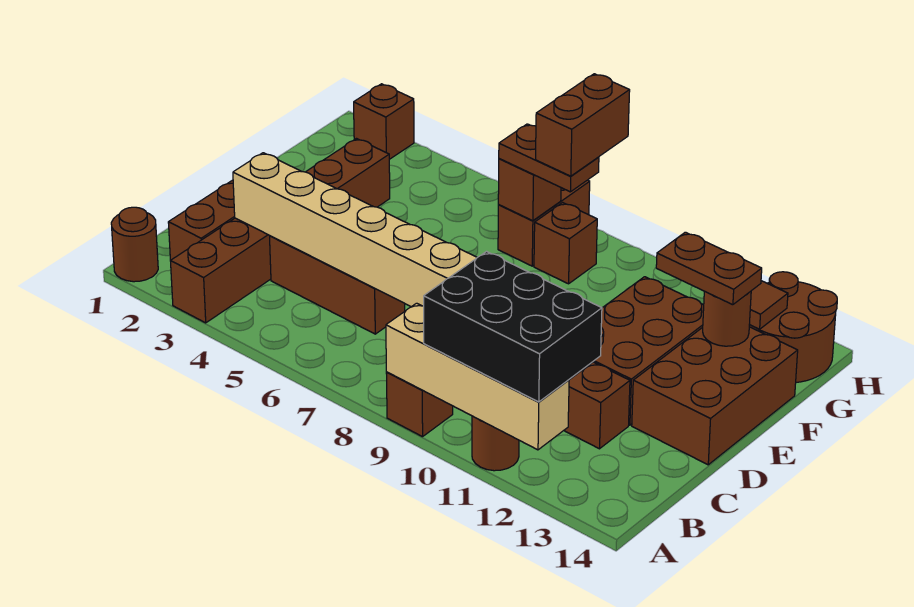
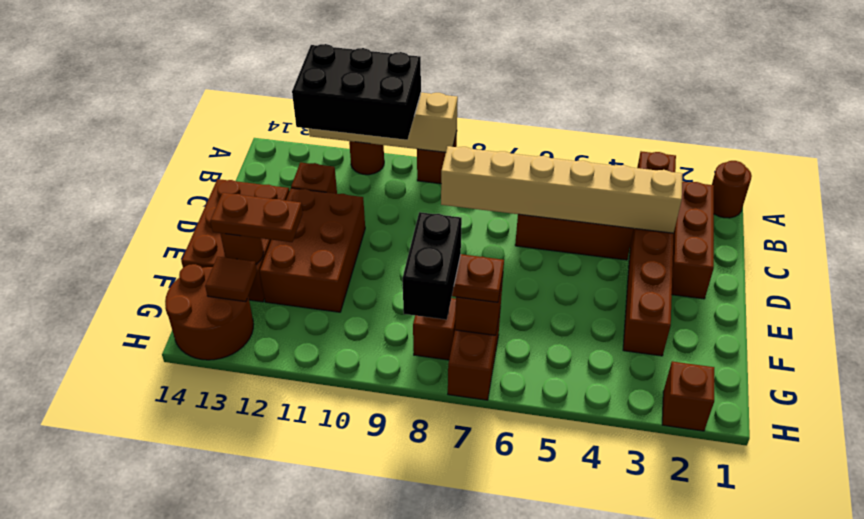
brown 1x2 brick [536,74,630,176] -> black 1x2 brick [402,212,462,320]

